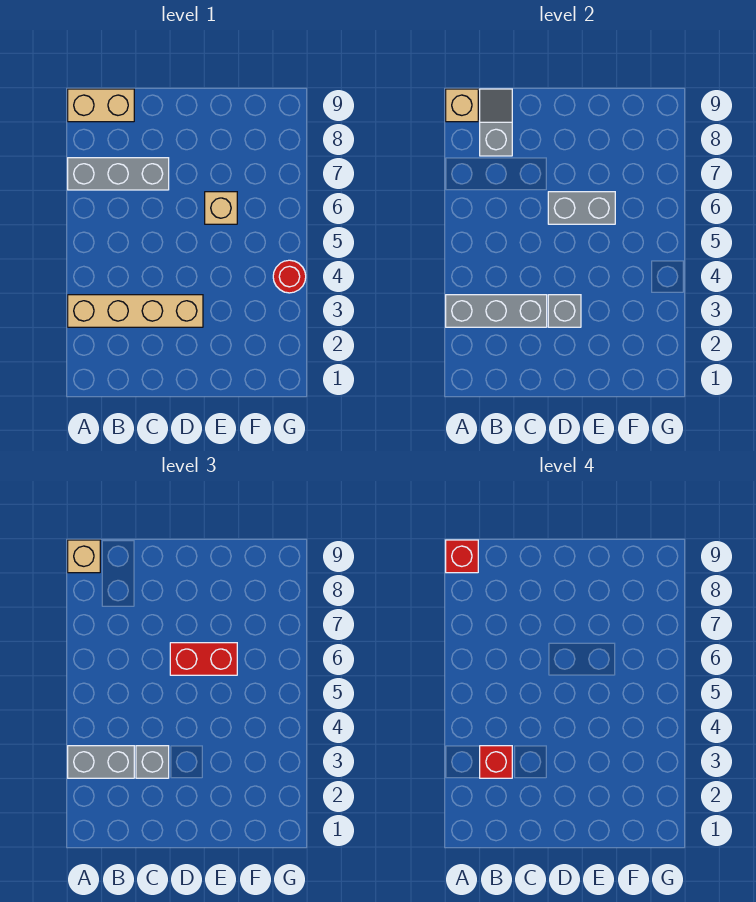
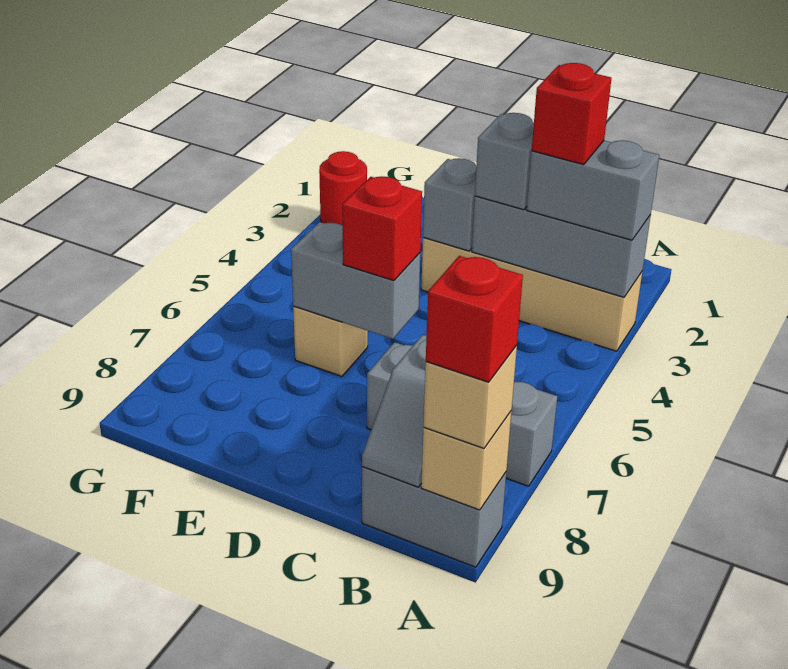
tan 1x2 brick [68,89,134,122] -> grey 1x2 brick [362,467,506,567]
red 1x2 brick [170,643,237,675] -> red 1x1 brick [342,176,422,281]
red 1x1 round brick [273,260,306,293] -> red 1x1 round brick moved to [319,151,367,226]

